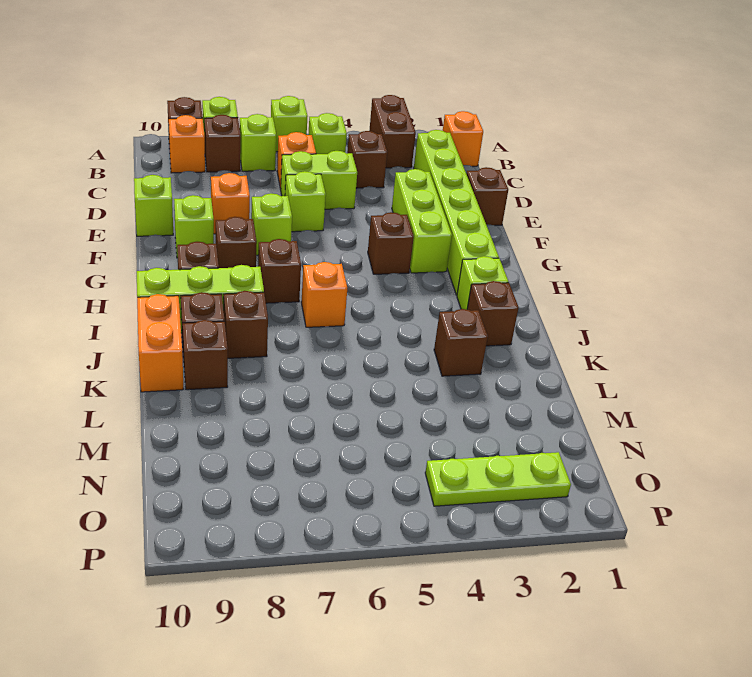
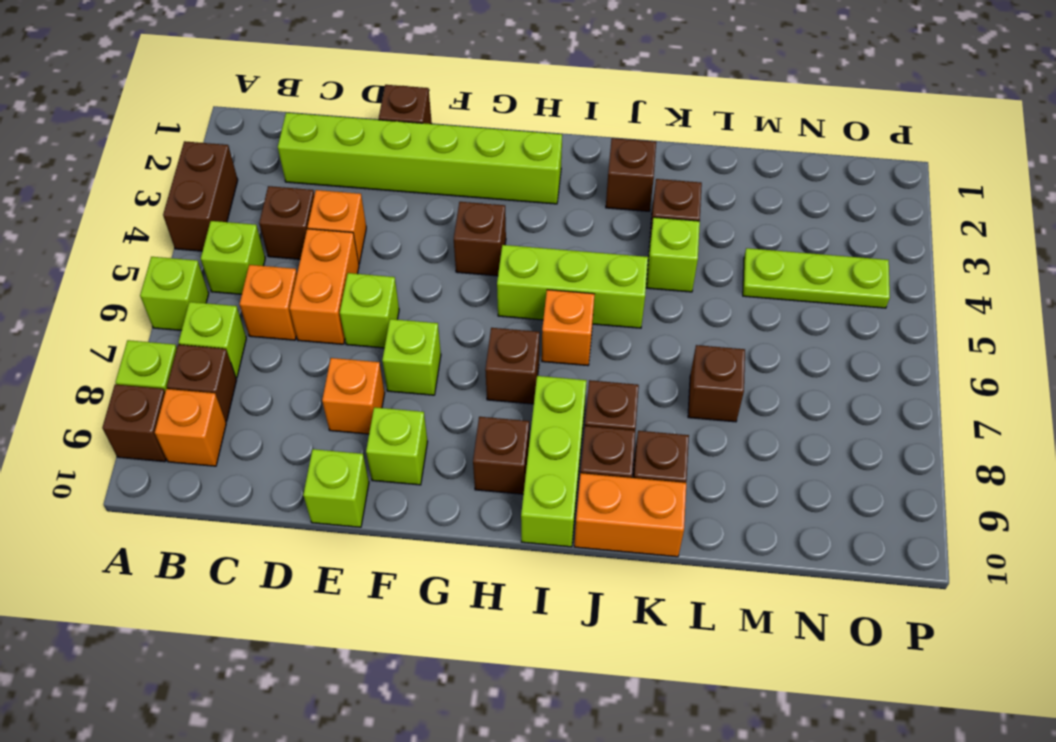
brown 1x2 brick [369,95,416,168] -> brown 1x2 brick turned to [163,141,238,251]
orange 1x1 brick [443,111,483,166] -> orange 1x1 brick moved to [308,190,366,264]
lime 1x2 brick [281,151,357,209] -> orange 1x2 brick [290,229,359,344]
lime 1x3 brick [392,169,452,273] -> lime 1x3 brick moved to [497,245,648,328]
brown 1x1 brick [216,217,257,268] -> brown 1x1 brick moved to [688,345,745,422]
lime 1x1 brick [457,256,508,309] -> lime 1x1 brick moved to [647,217,700,292]
lime 1x3 plate [425,452,571,506] -> lime 1x3 plate turned to [743,248,890,308]

